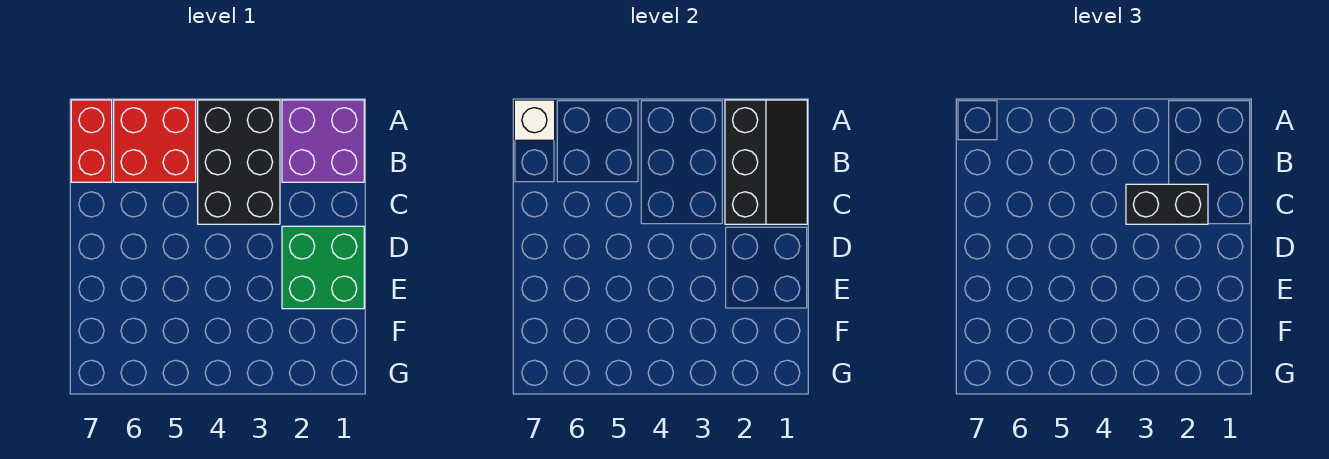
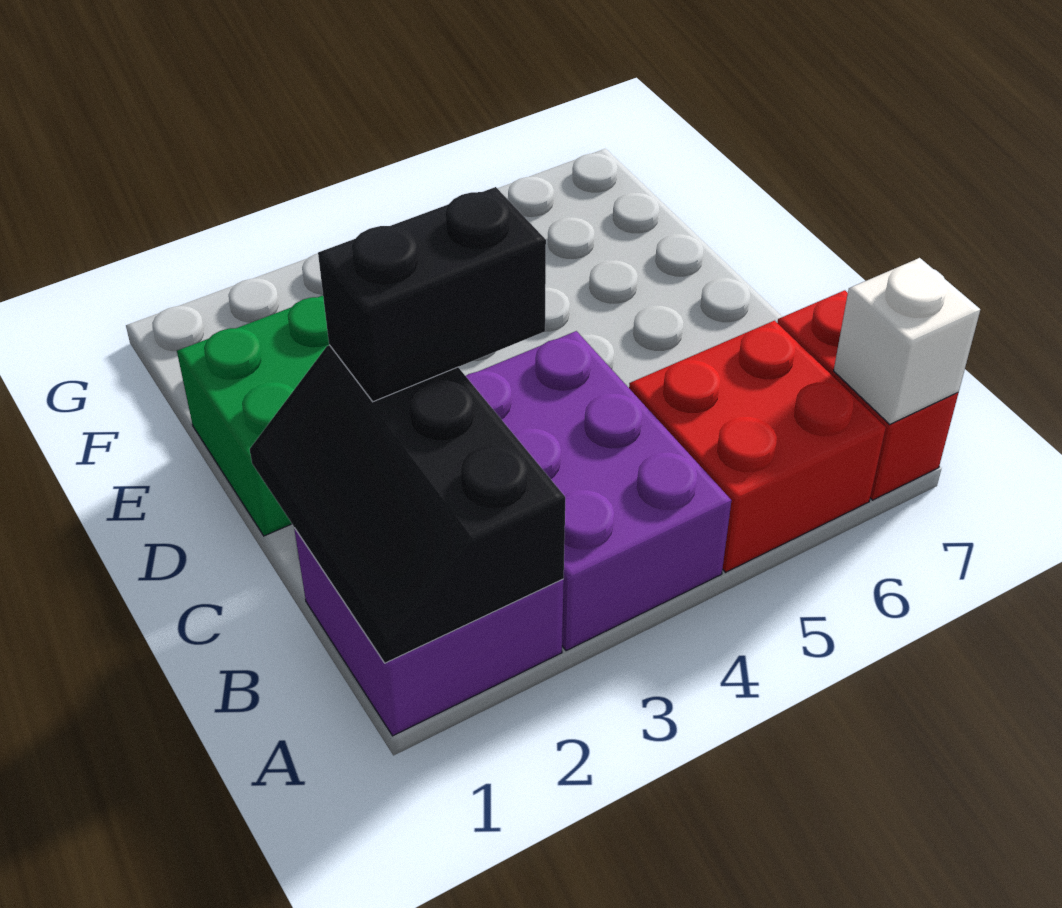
black 2x3 brick [198,100,280,224] -> purple 2x3 brick [466,331,731,651]

